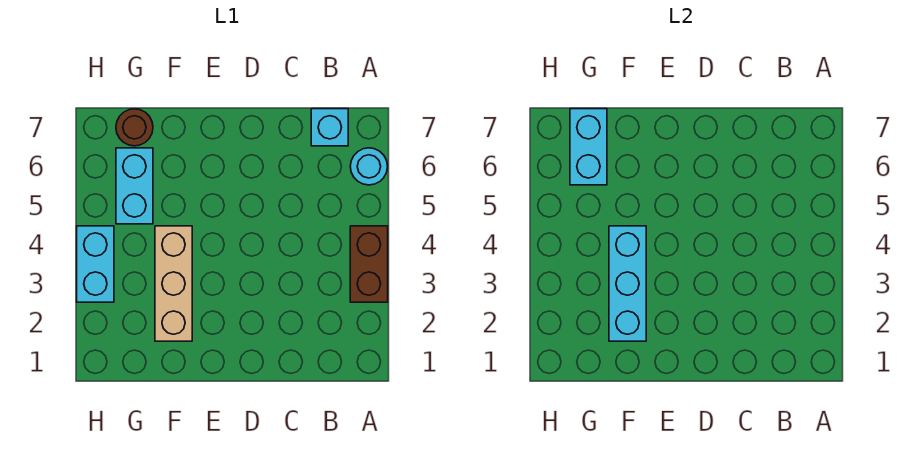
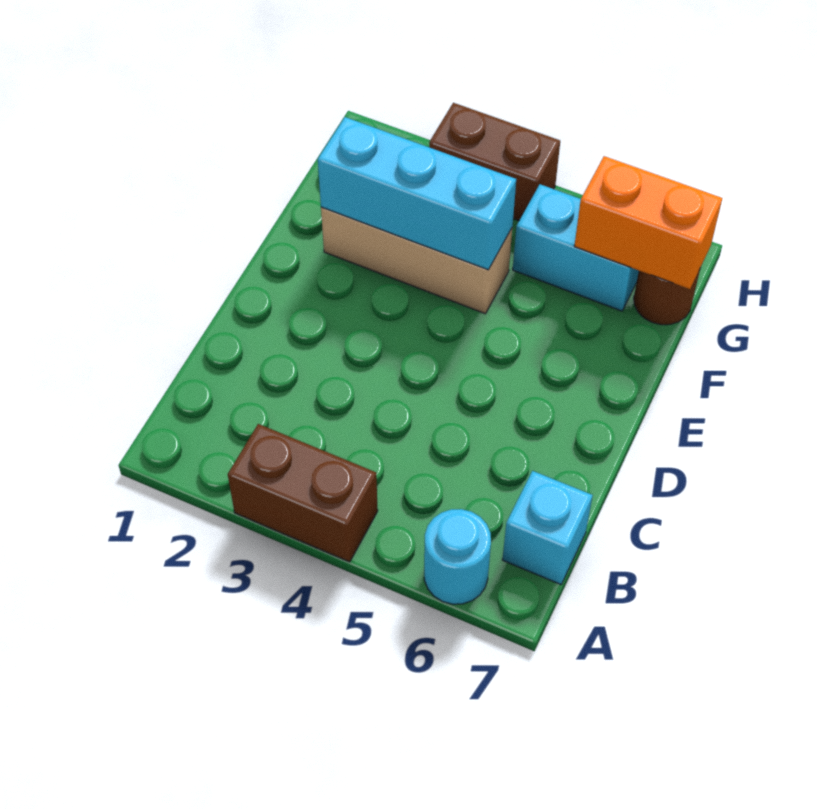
cyan 1x2 brick [570,109,607,185] -> orange 1x2 brick [574,156,722,289]
cyan 1x2 brick [77,226,114,302] -> brown 1x2 brick [429,103,560,221]

